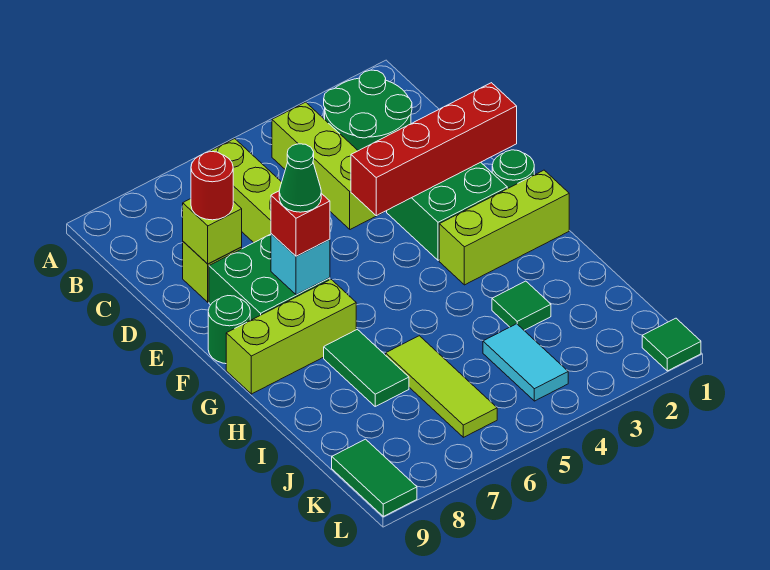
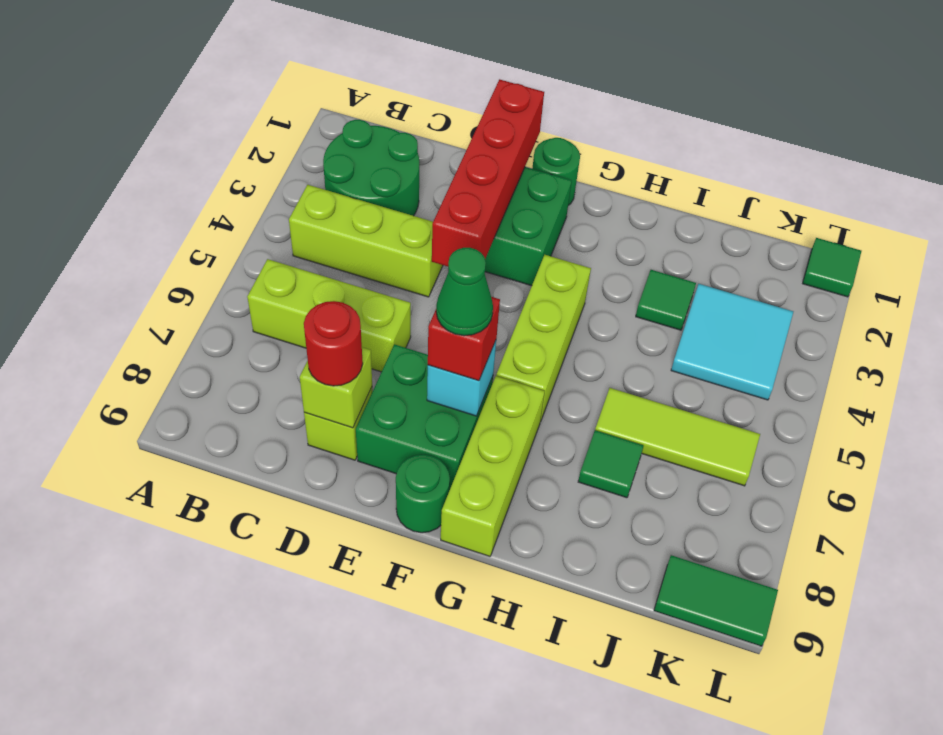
lime 1x3 brick [439,170,569,285] -> lime 1x3 brick moved to [496,255,591,422]
green 1x2 tile [324,329,409,406] -> green 1x1 tile [578,430,643,498]
cyan 1x2 tile [483,324,568,401] -> cyan 2x2 tile [671,284,793,400]

